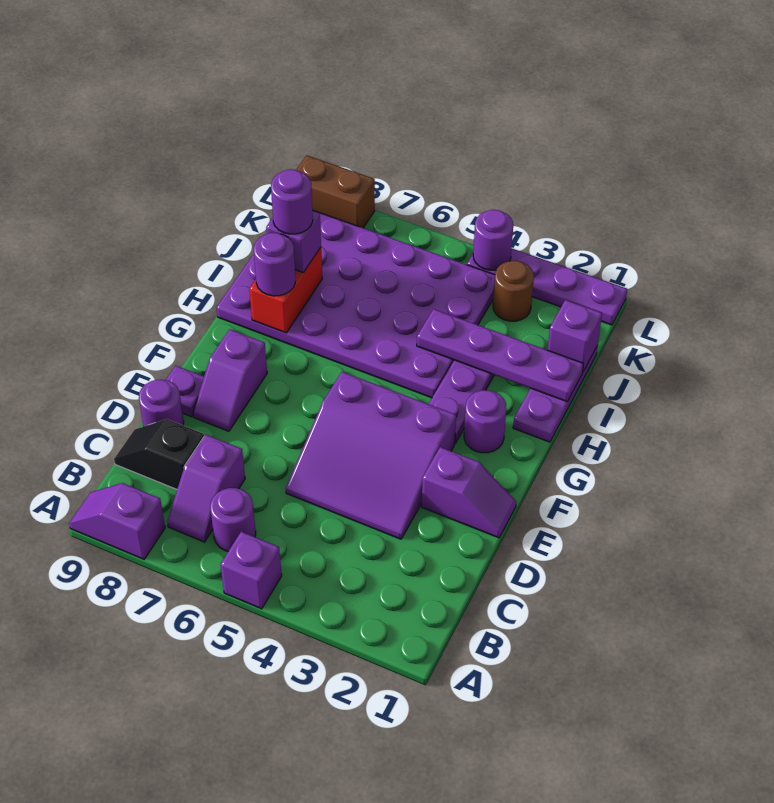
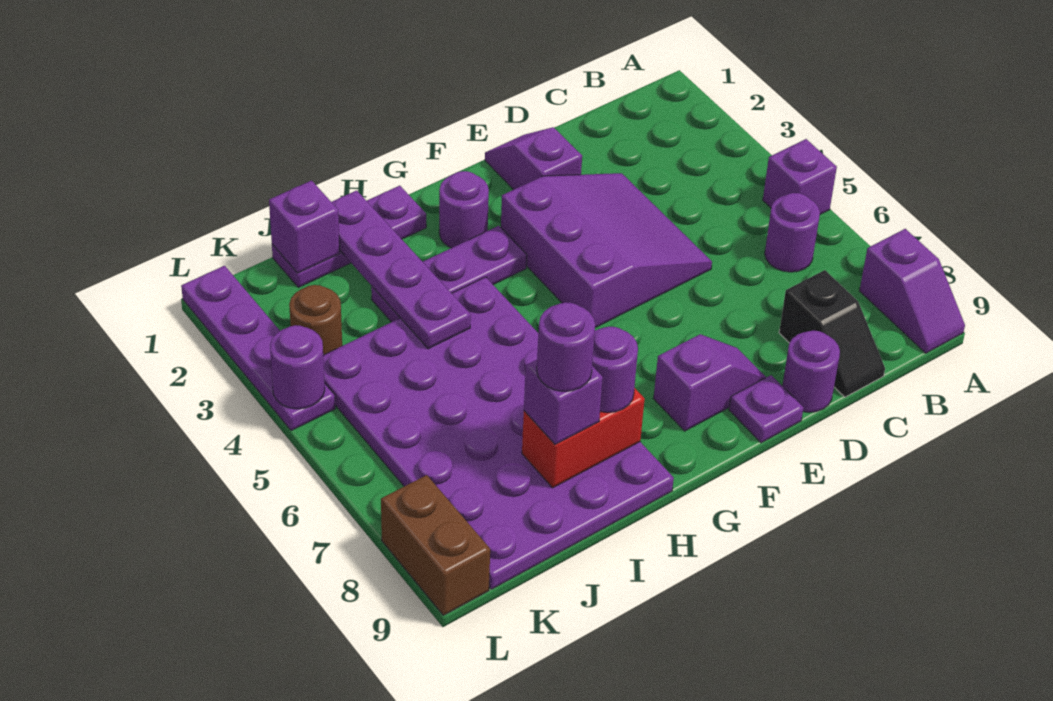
purple 1x2 slope [167,435,245,542] -> none

